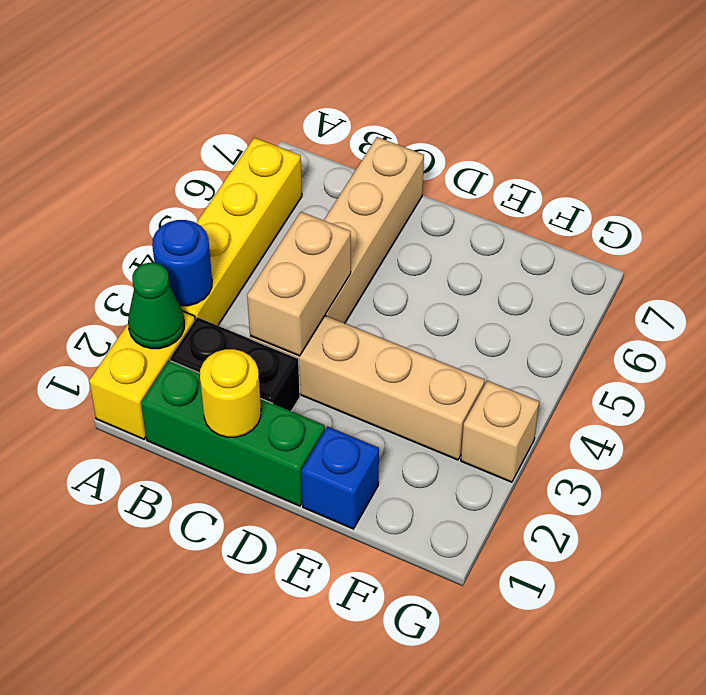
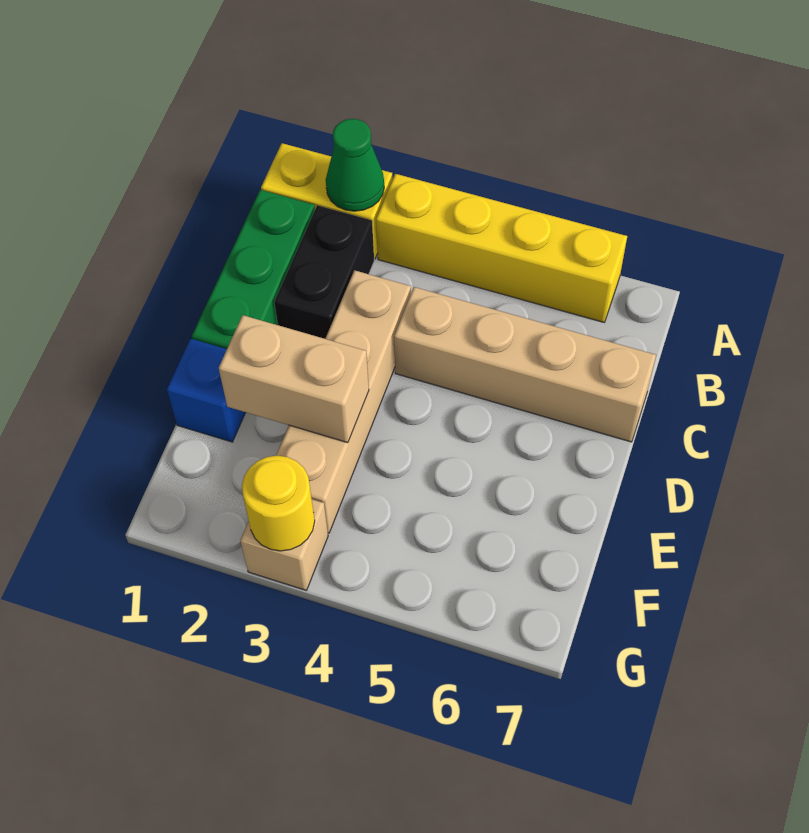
blue 1x1 round brick [152,220,212,306] -> none
yellow 1x1 round brick [200,349,261,437] -> yellow 1x1 round brick moved to [242,456,315,551]
tan 1x2 brick [247,212,351,356] -> tan 1x2 brick moved to [219,315,369,443]

